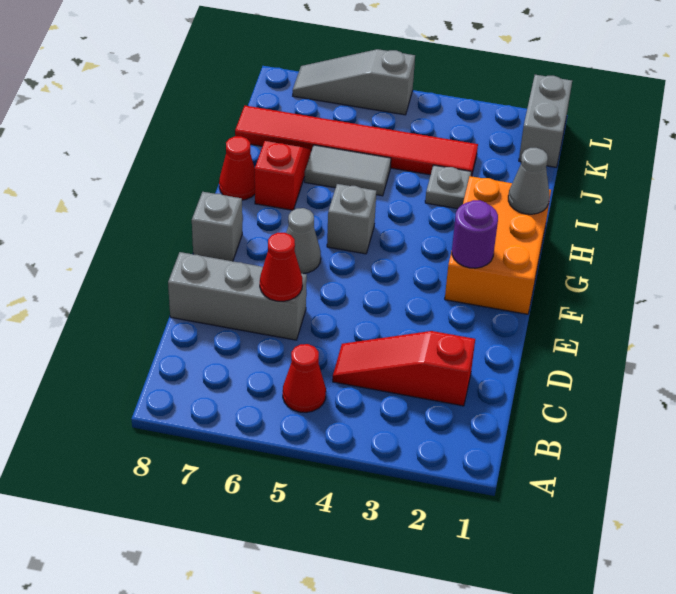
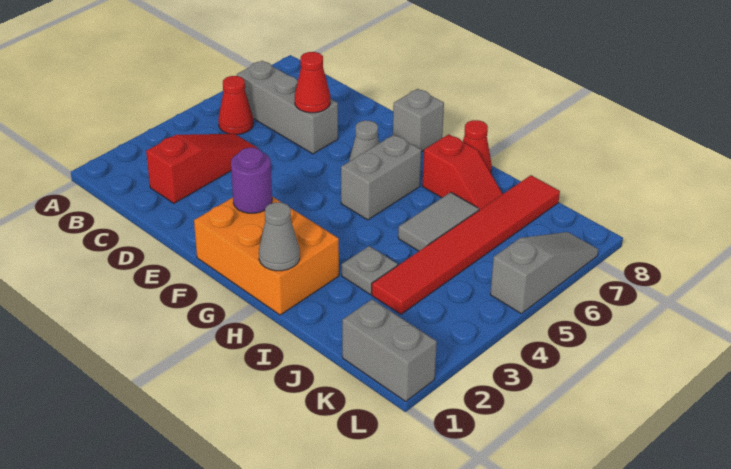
grey 1x3 brick [168,252,307,340] -> grey 1x3 brick turned to [237,61,338,154]
grey 1x1 brick [327,184,376,254] -> grey 1x2 brick [341,135,421,220]

